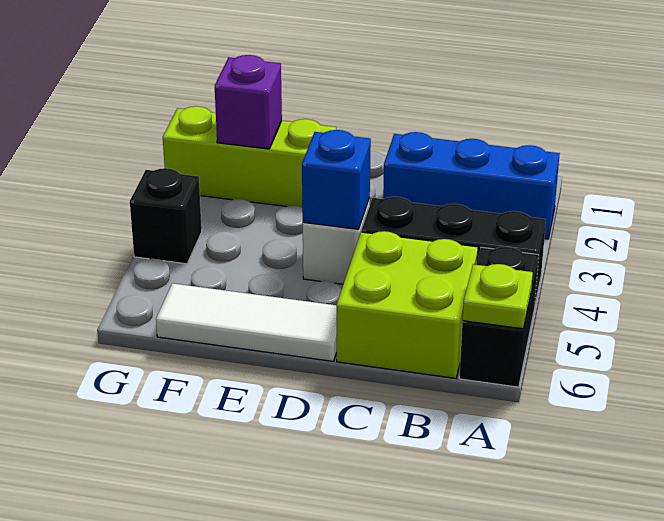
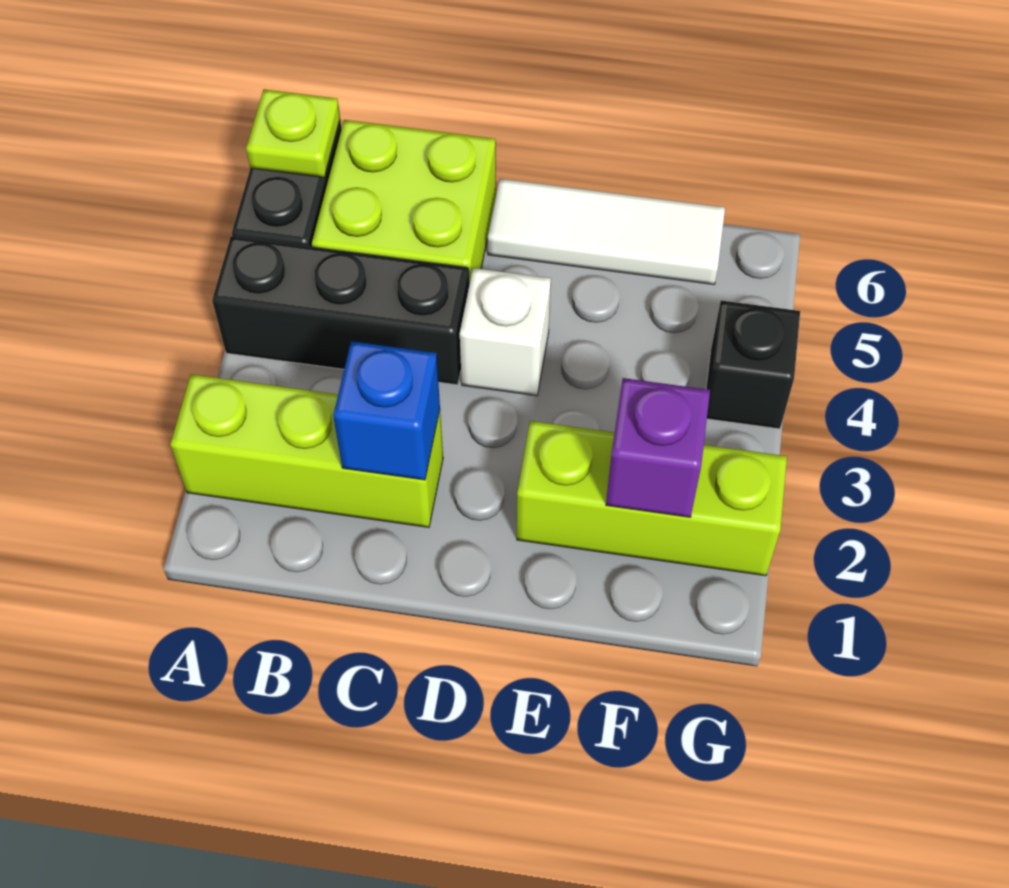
blue 1x3 brick [383,132,560,239] -> lime 1x3 brick [170,374,443,527]
blue 1x1 brick [302,130,371,229] -> blue 1x1 brick moved to [333,341,440,480]

